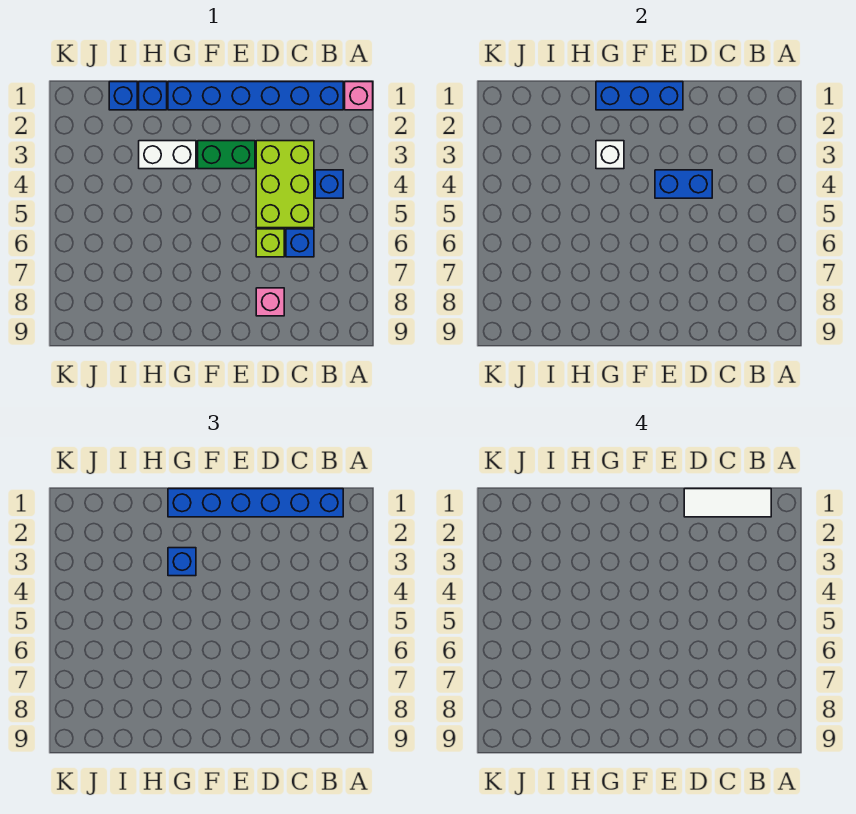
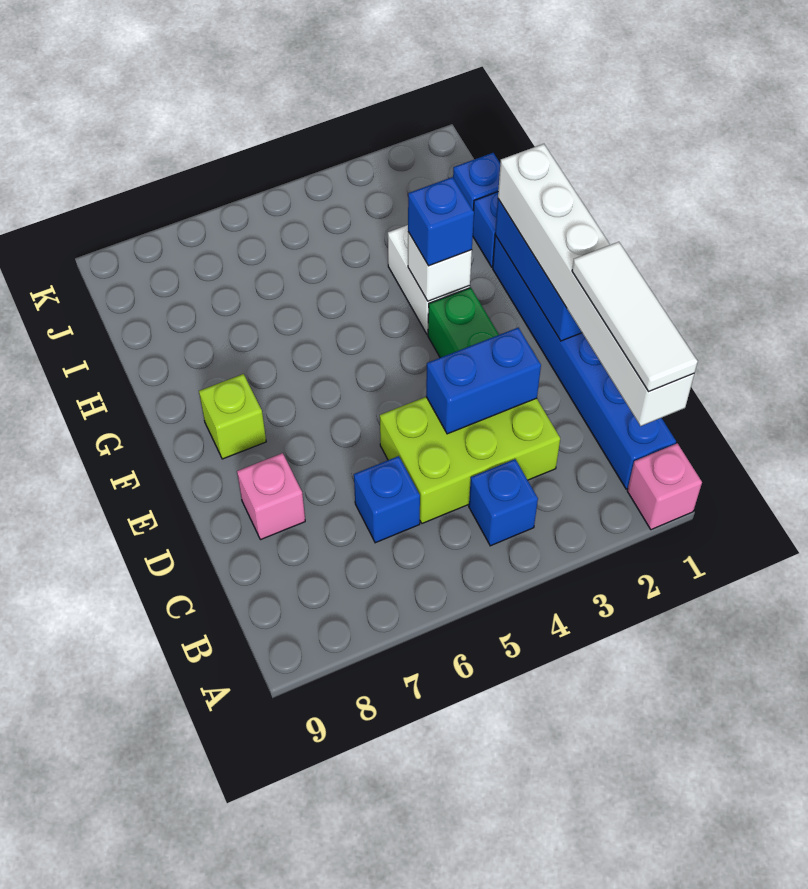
blue 1x6 brick [168,489,343,517] -> white 1x6 brick [498,144,694,426]
blue 1x2 brick [655,170,712,198] -> blue 1x2 brick turned to [426,328,541,434]
lime 1x1 brick [256,229,284,257] -> lime 1x1 brick moved to [199,374,266,459]

